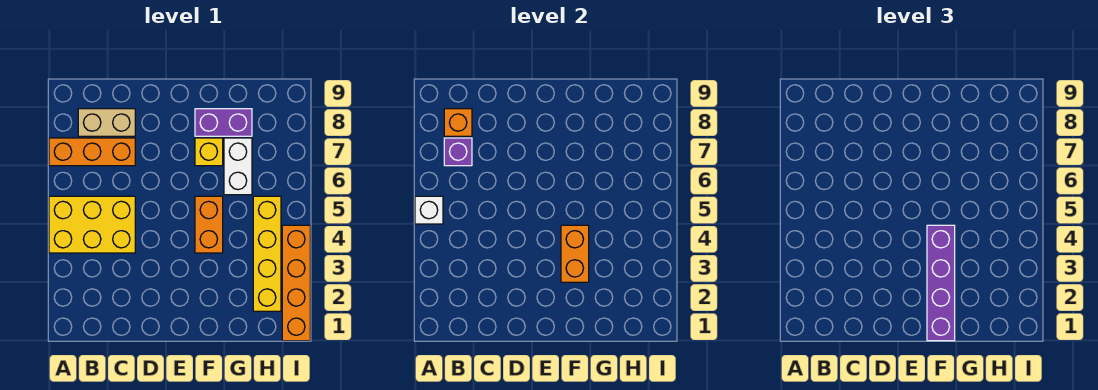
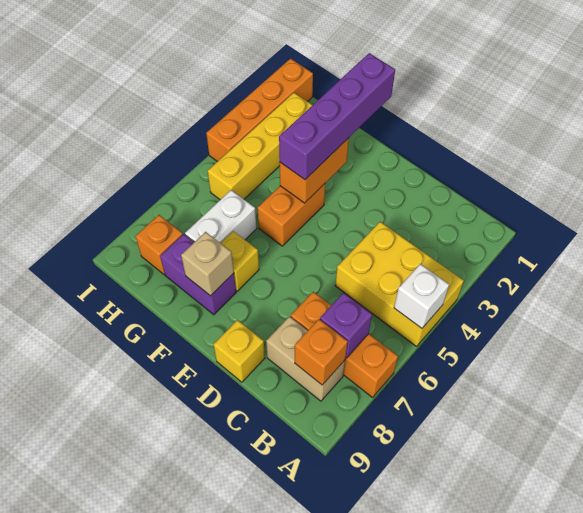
none -> yellow 1x1 brick [214,320,265,382]
none -> tan 1x1 brick [181,232,234,296]
none -> orange 1x1 brick [135,215,183,275]

